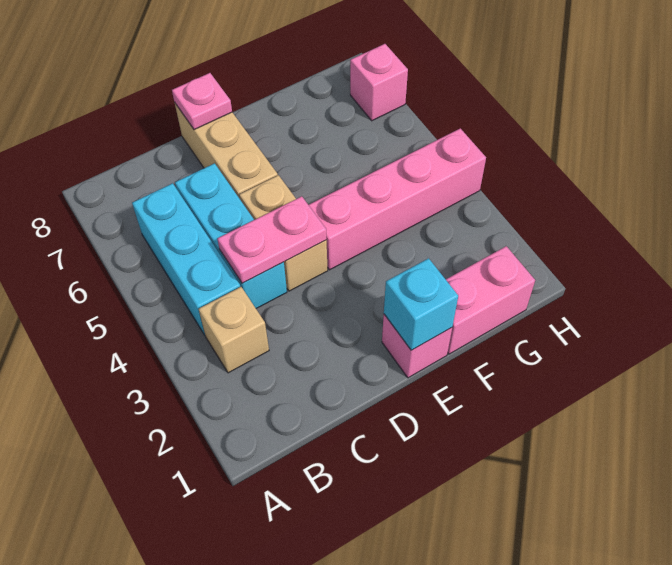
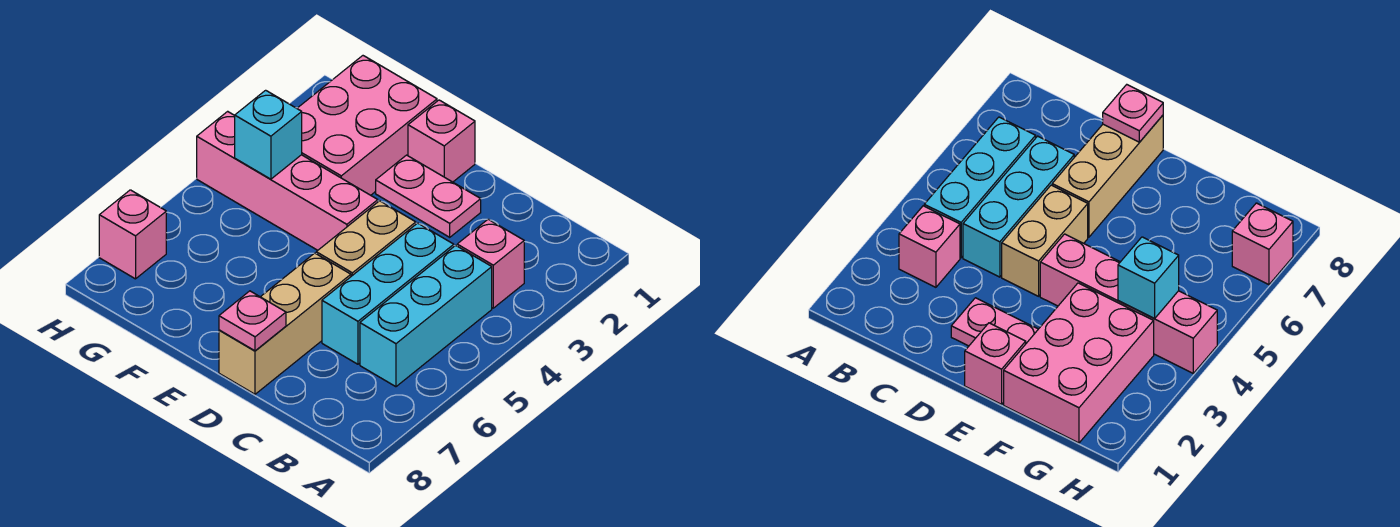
tan 1x1 brick [199,287,269,373] -> pink 1x1 brick [457,219,524,308]
pink 1x2 plate [217,196,327,283] -> pink 1x2 plate moved to [376,155,481,237]
cyan 1x1 brick [384,258,458,350] -> cyan 1x1 brick moved to [235,90,302,179]
pink 1x2 brick [446,246,535,354] -> pink 2x3 brick [297,56,437,195]

